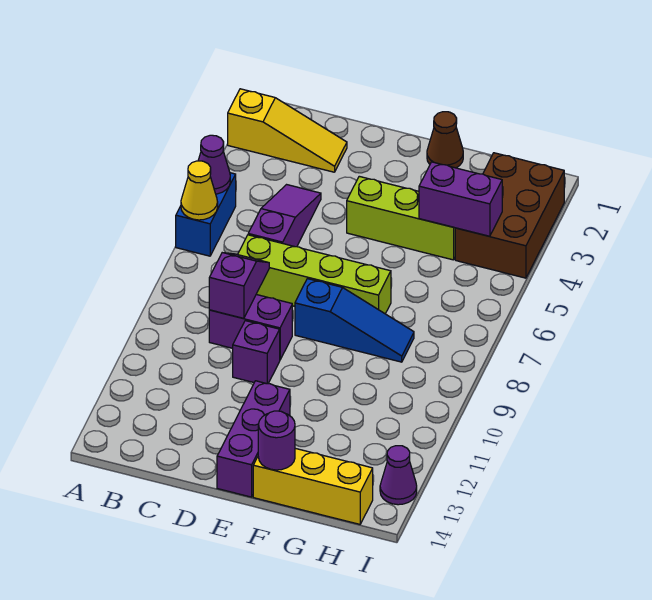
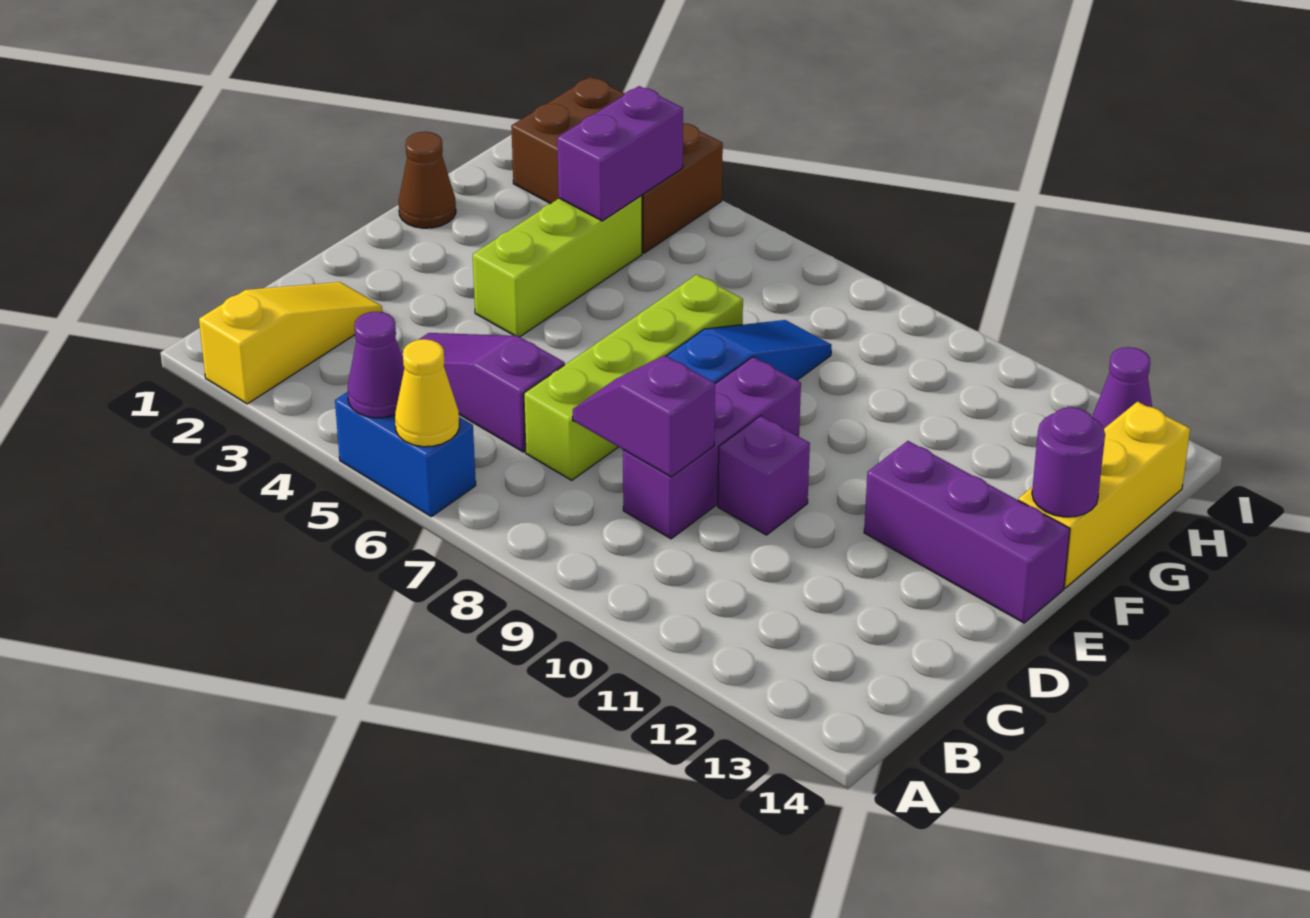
purple 1x2 brick [209,295,292,359] -> purple 1x3 brick [623,357,801,539]

